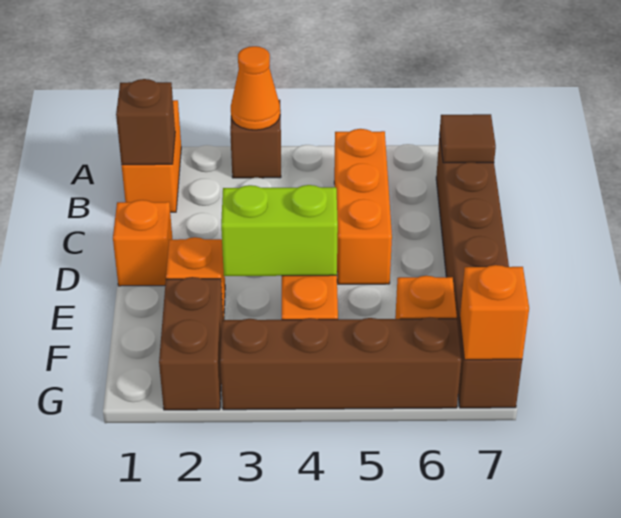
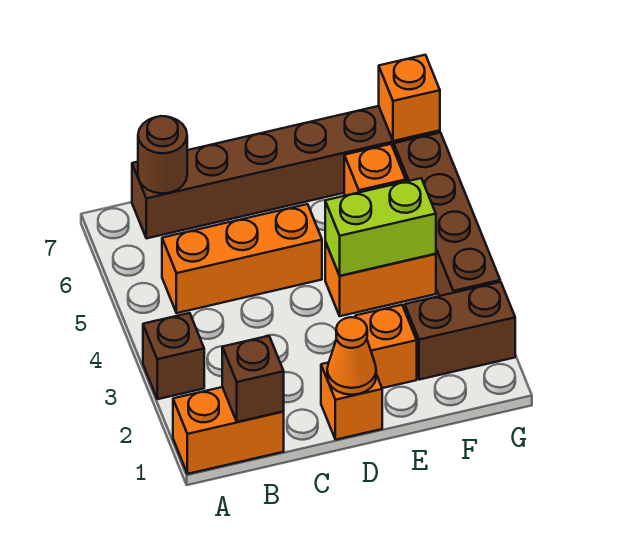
orange 1x1 cone [231,46,280,130] -> orange 1x1 cone moved to [327,317,376,395]
brown 1x1 tile [440,114,496,163] -> brown 1x1 round brick [138,116,187,193]
lime 1x2 brick [221,185,338,276] -> lime 1x2 brick turned to [325,178,436,276]

